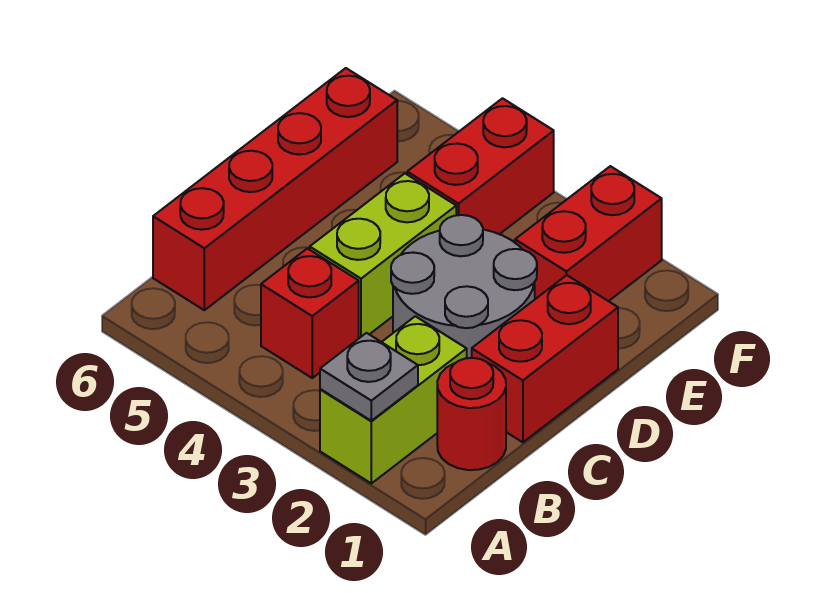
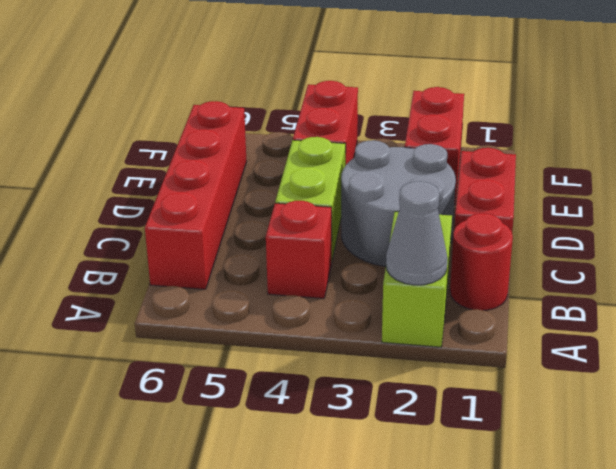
grey 1x1 plate [320,333,418,421] -> grey 1x1 cone [386,181,448,285]

